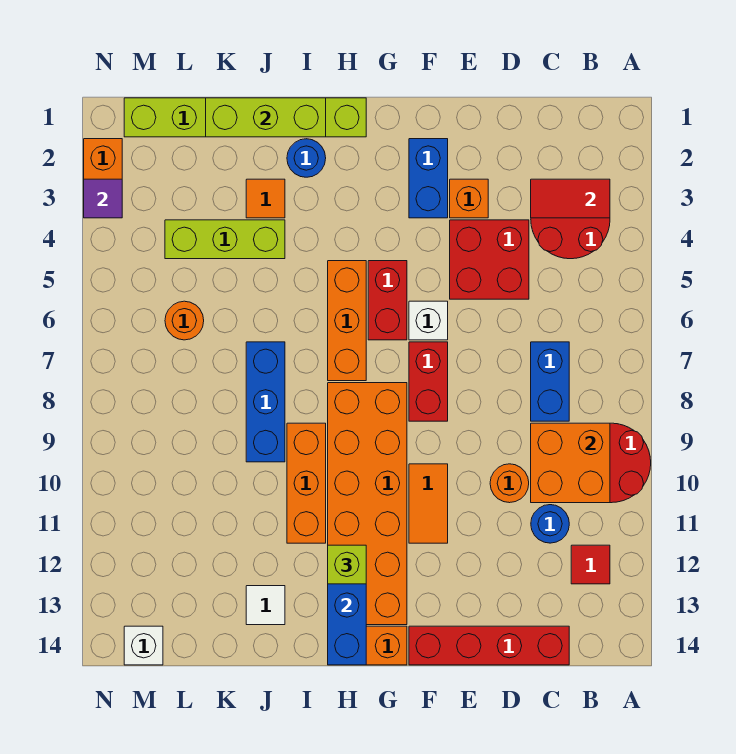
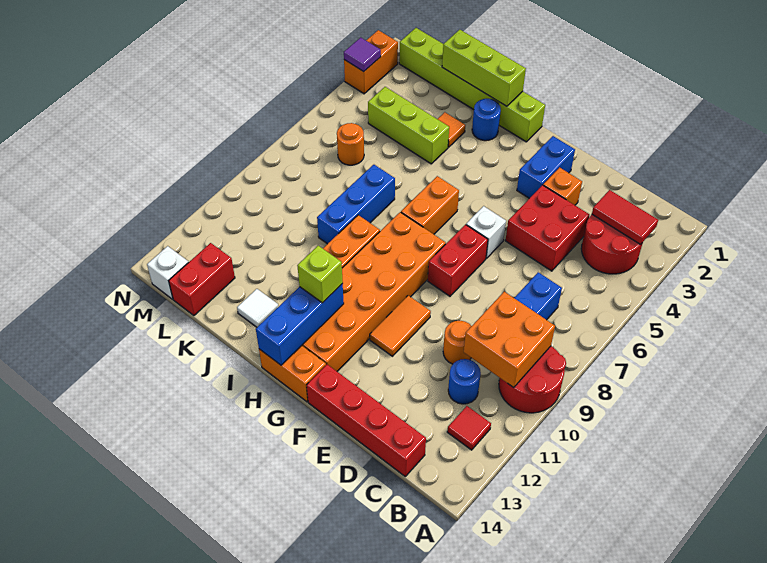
red 1x2 brick [368,261,407,340] -> red 1x2 brick moved to [169,243,235,316]
orange 1x3 brick [328,261,366,381] -> orange 1x2 brick [401,176,459,234]

